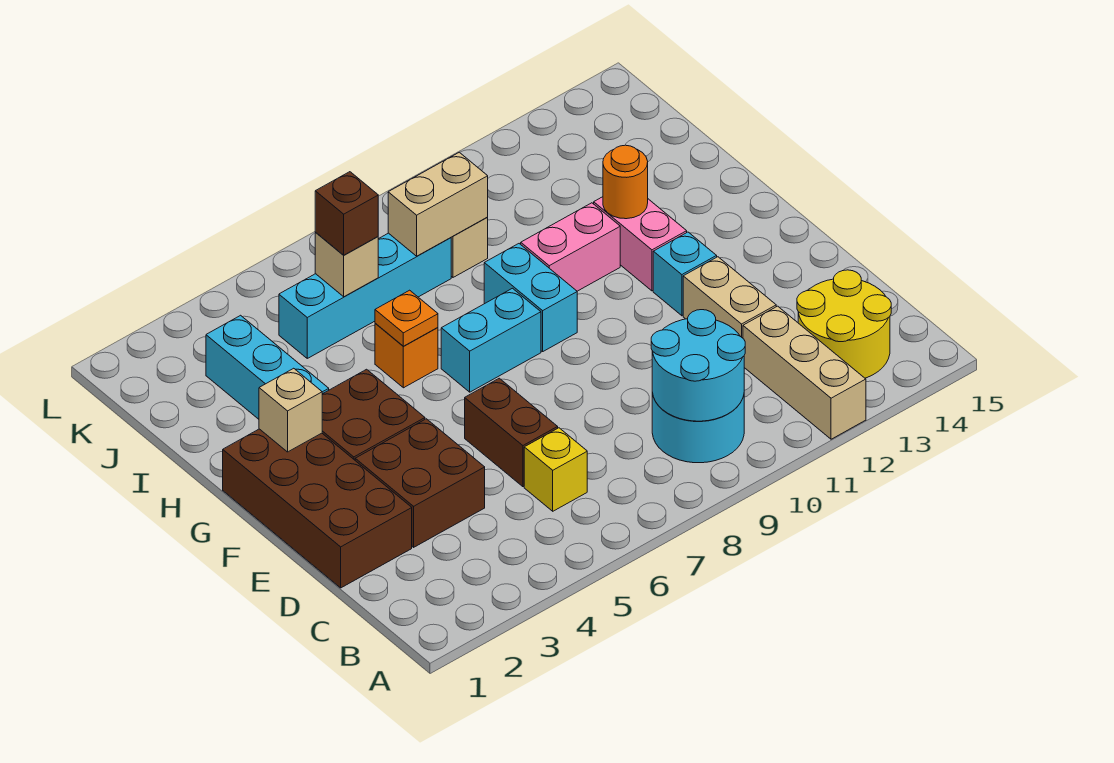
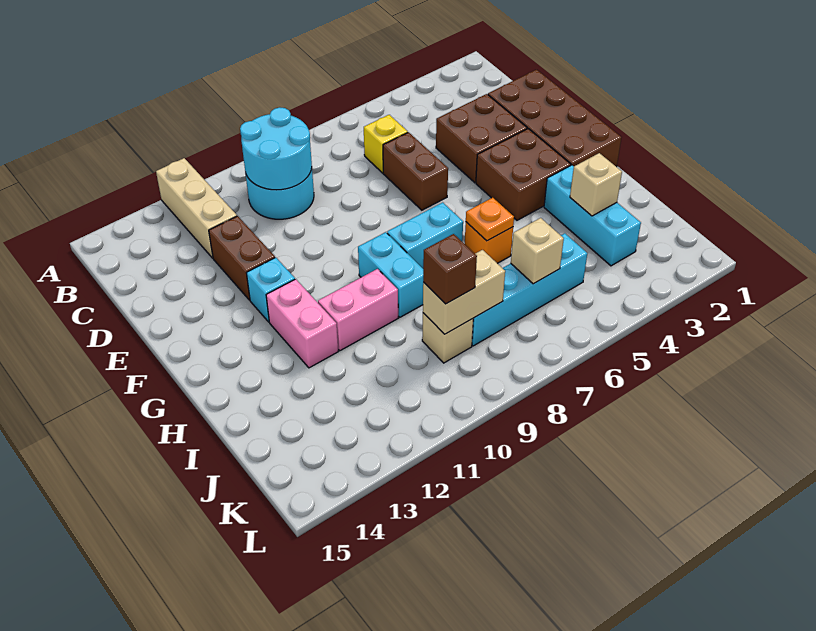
yellow 2x2 round brick [797,270,891,378] -> none
tan 1x2 brick [683,257,776,338] -> brown 1x2 brick [209,216,275,300]
tan 1x1 brick [259,368,322,452] -> tan 1x1 brick moved to [570,153,622,216]
orange 1x1 round brick [603,145,648,219] -> none
brown 1x1 brick [315,172,378,255] -> brown 1x1 brick moved to [423,234,477,304]

